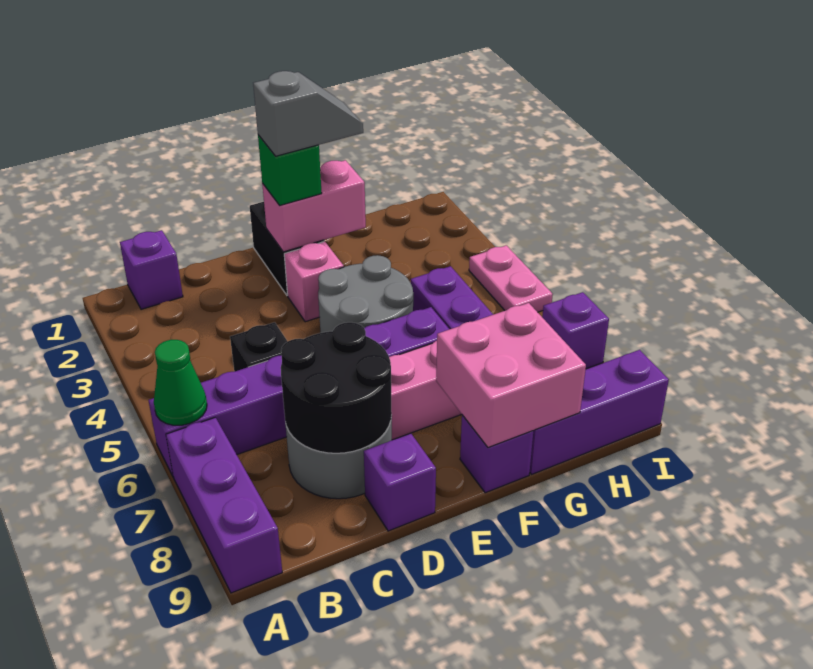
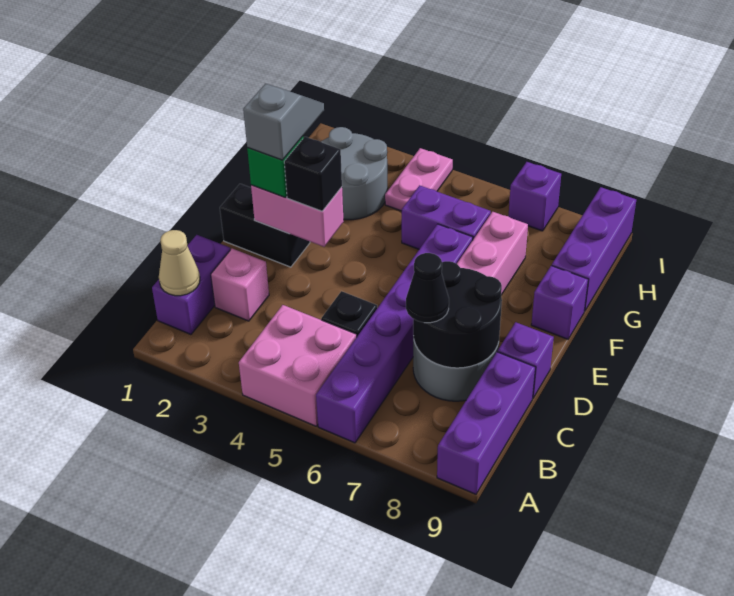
green 1x1 cone [154,340,207,425] -> none
purple 1x3 brick [166,417,282,593] -> purple 1x3 brick turned to [437,352,535,494]
purple 1x1 brick [120,230,183,309] -> purple 1x2 brick [152,235,230,334]
none -> tan 1x1 cone [159,230,200,296]
none -> black 1x1 cone [406,253,449,323]
pink 1x2 brick [262,160,366,252] -> pink 1x2 brick turned to [251,185,344,247]
pink 1x1 brick [284,242,344,322] -> pink 1x1 brick moved to [211,249,269,321]
none -> black 1x1 brick [284,137,342,211]
grey 2x2 round brick [318,255,413,333] -> grey 2x2 round brick moved to [321,127,388,220]
pink 2x2 brick [436,303,586,447] -> pink 2x2 brick moved to [239,305,357,426]
pink 1x2 plate [469,245,553,312] -> pink 1x2 plate turned to [385,148,453,211]

